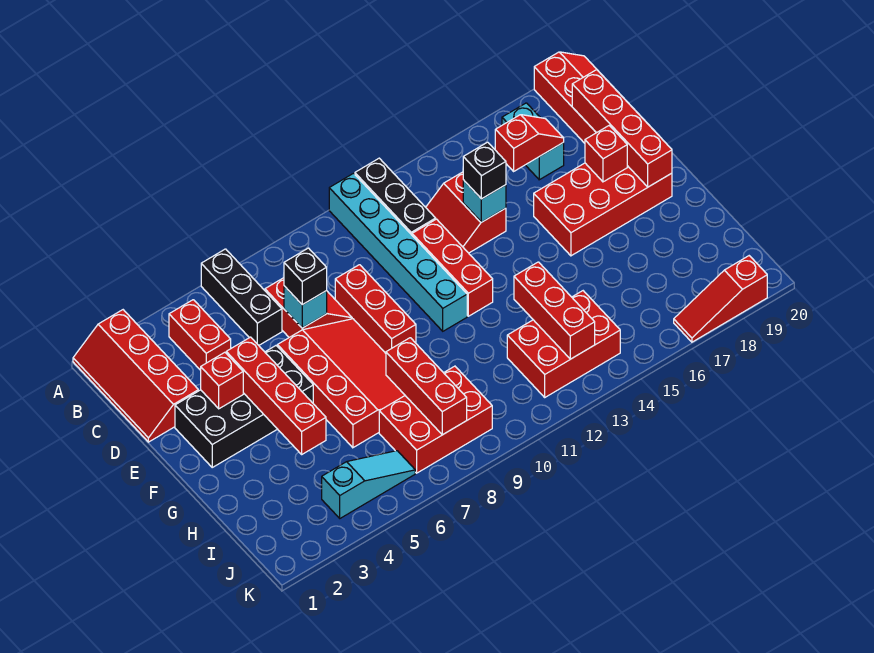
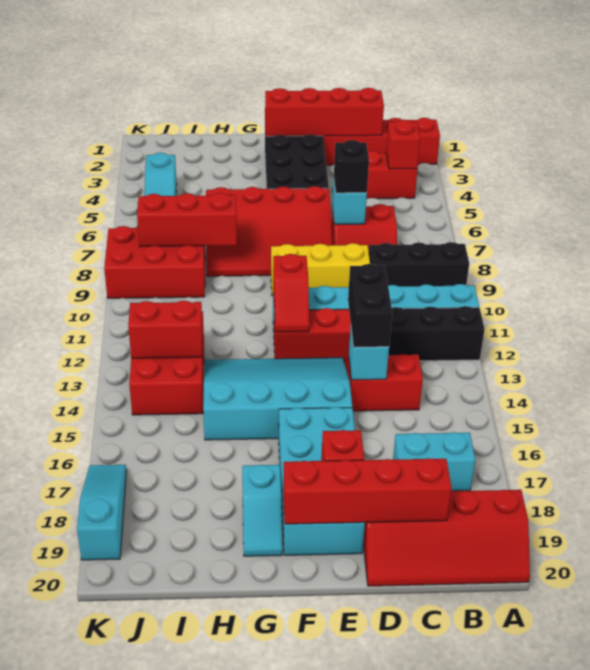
black 1x3 brick [201,249,282,345] -> black 1x3 brick moved to [369,242,469,286]
red 1x2 slope [495,115,564,171] -> red 1x2 slope moved to [273,254,309,332]
red 1x3 brick [335,265,416,353] -> yellow 1x3 brick [271,243,370,296]
black 1x1 brick [463,142,506,199] -> black 1x2 brick [348,264,392,347]
red 1x1 brick [201,352,243,409] -> red 1x1 brick moved to [386,120,421,169]
red 1x4 brick [226,337,326,454] -> red 1x4 brick moved to [265,88,384,136]
none -> cyan 3x4 slope [203,358,352,440]
red 2x4 brick [534,163,672,256] -> cyan 2x4 brick [279,407,365,555]
none -> cyan 1x2 slope [242,465,282,556]
red 1x3 brick [514,262,595,359] -> red 1x2 brick [128,301,203,358]
red 2x3 brick [379,366,492,473] -> red 2x3 brick turned to [104,226,205,298]
red 1x3 slope [674,256,767,342] -> cyan 1x3 slope [77,465,127,560]

